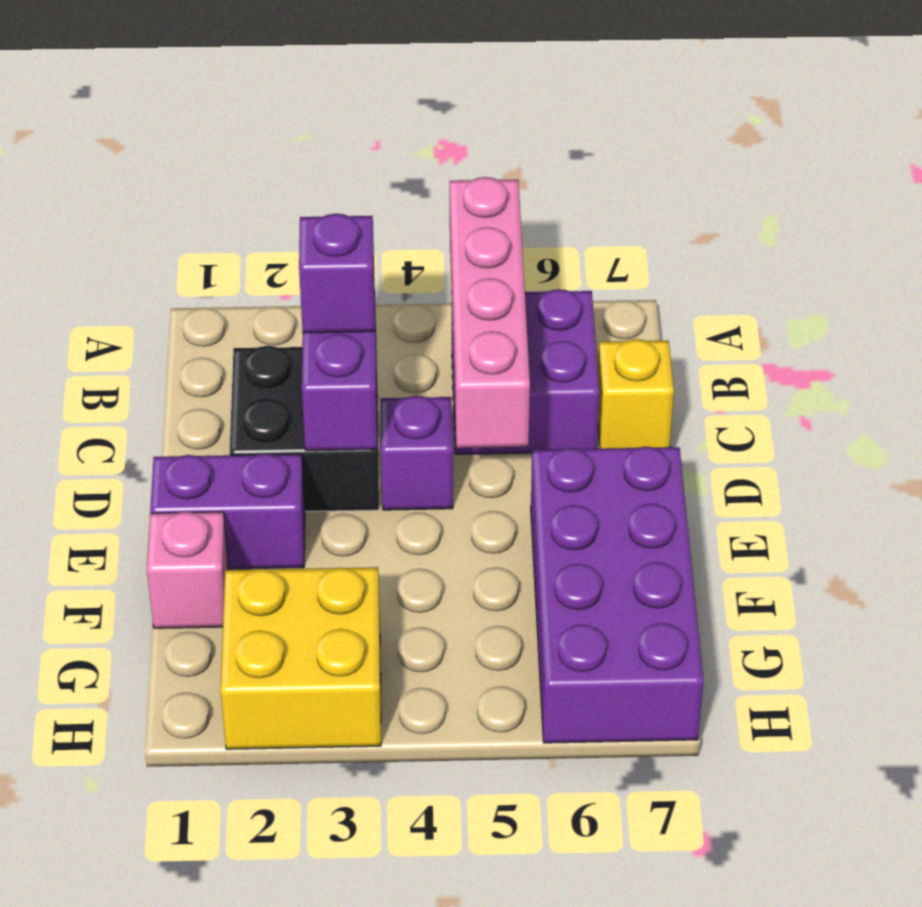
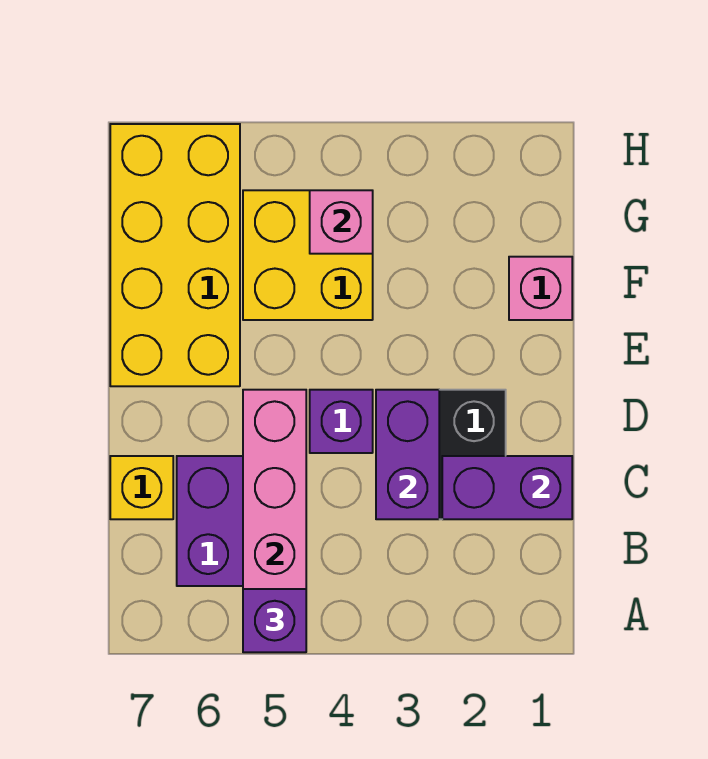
purple 1x1 brick [299,214,375,333] -> purple 1x1 brick moved to [243,589,306,652]
purple 1x2 brick [150,454,305,569] -> purple 1x2 brick moved to [442,456,572,519]
purple 2x4 brick [531,447,703,743] -> yellow 2x4 brick [110,124,240,386]
yellow 2x2 brick [221,567,381,749] -> yellow 2x2 brick moved to [243,190,373,320]
none -> pink 1x1 brick [310,190,373,254]

